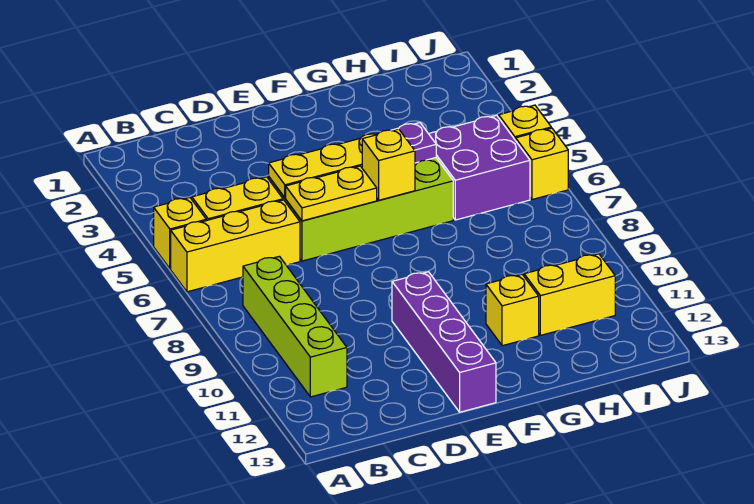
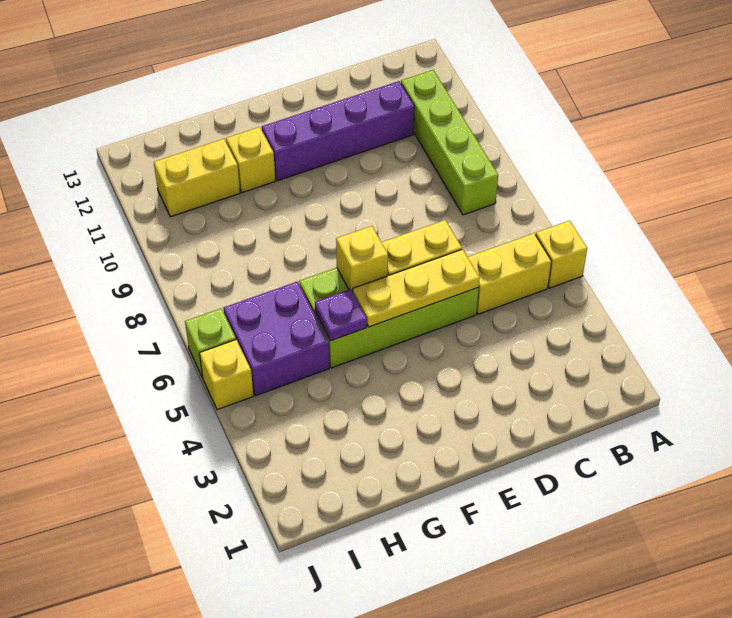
yellow 1x3 brick [171,200,300,292] -> none
purple 1x4 brick [392,272,496,412] -> purple 1x4 brick turned to [262,81,414,181]
yellow 1x1 brick [516,128,568,199] -> lime 1x1 brick [185,308,236,378]

